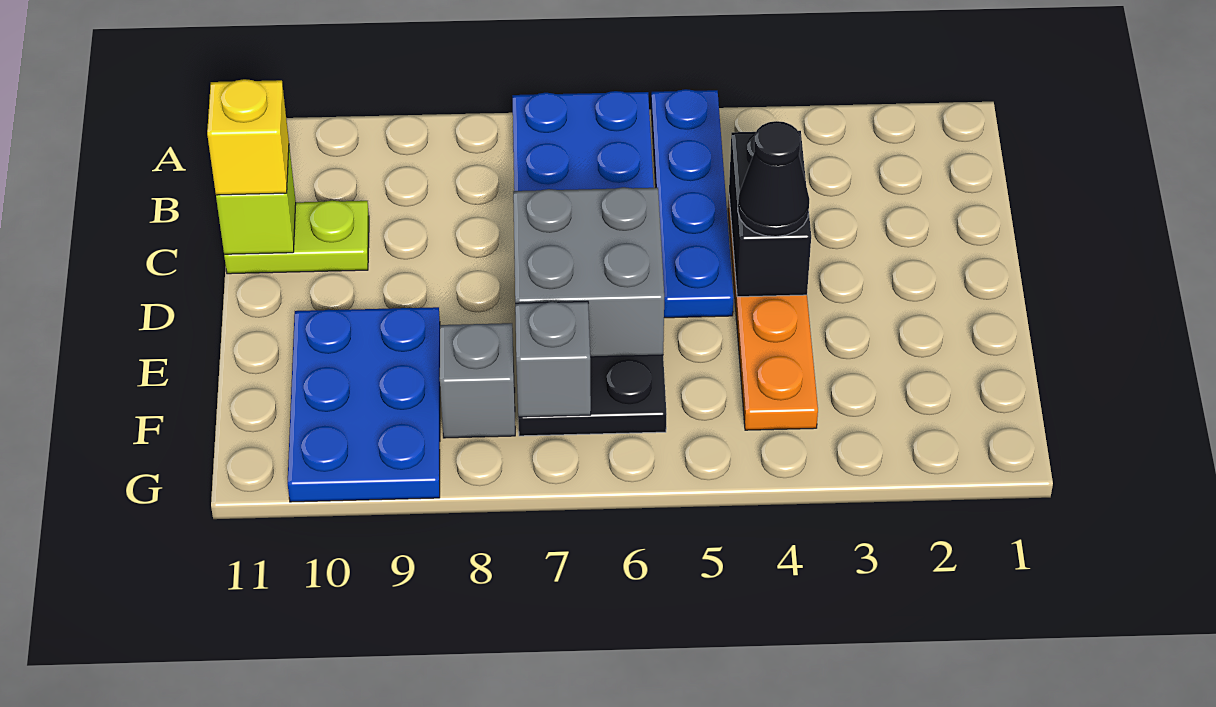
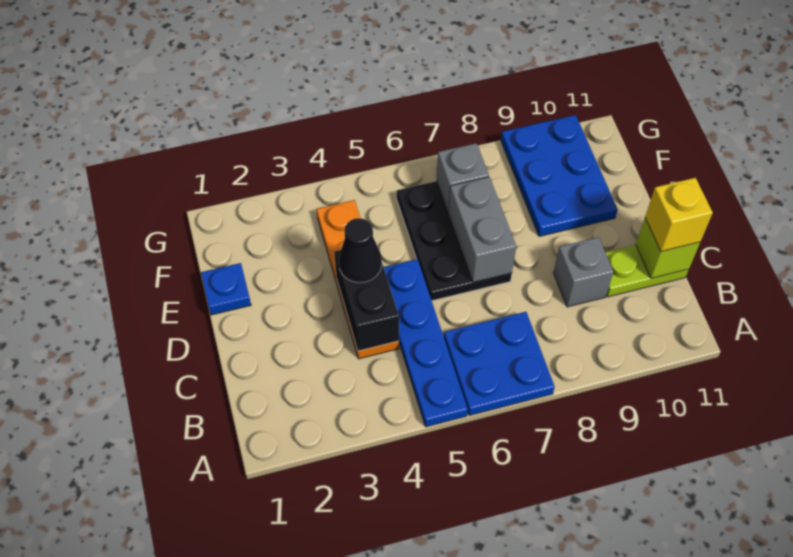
grey 2x2 brick [513,187,664,357] -> grey 1x2 brick [448,177,516,282]
none -> blue 1x1 plate [201,263,251,315]
grey 1x1 brick [440,323,515,438] -> grey 1x1 brick moved to [553,237,614,307]

